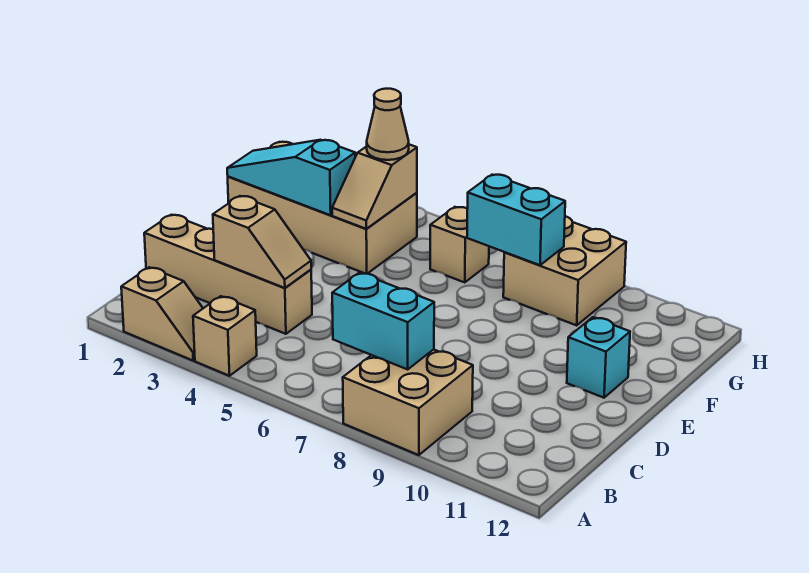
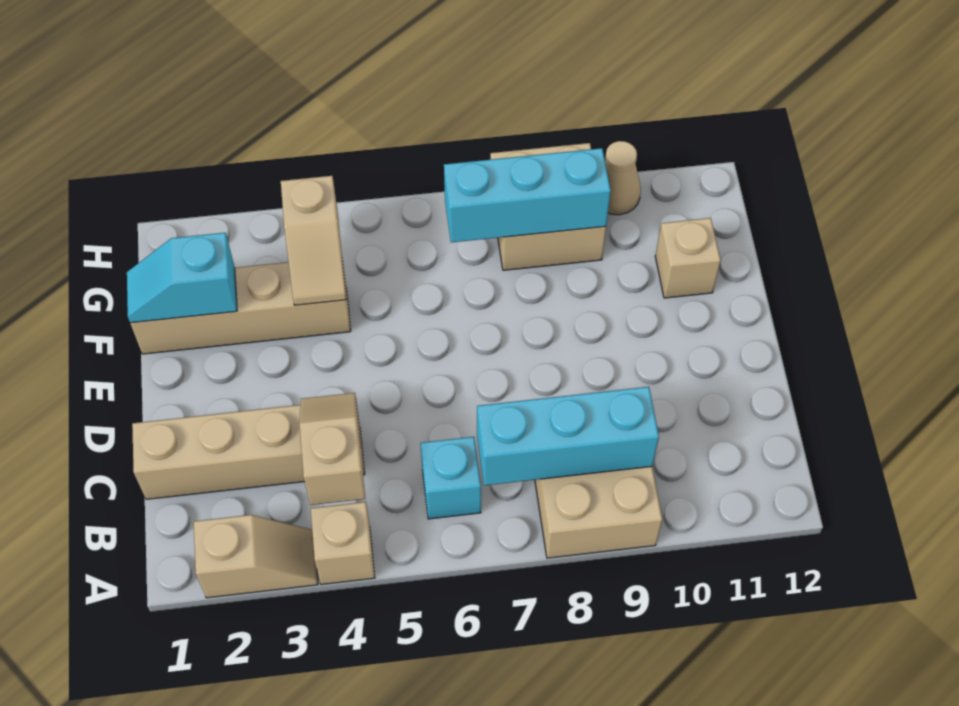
cyan 1x2 brick [332,273,434,369] -> cyan 1x3 brick [477,387,659,485]
tan 1x2 slope [213,196,311,288] -> tan 1x2 slope turned to [299,393,365,505]
cyan 1x1 brick [567,317,630,398] -> cyan 1x1 brick moved to [420,437,481,519]
tan 2x4 brick [228,142,417,274] -> tan 1x4 brick [130,260,351,354]
cyan 1x3 slope [227,140,355,215] -> cyan 1x2 slope [127,233,237,323]
tan 1x1 cone [367,89,409,160] -> tan 1x1 cone moved to [605,141,641,215]
tan 1x1 brick [430,207,489,282] -> tan 1x1 brick moved to [655,218,721,298]
cyan 1x2 brick [467,175,565,265] -> cyan 1x3 brick [444,148,611,242]

